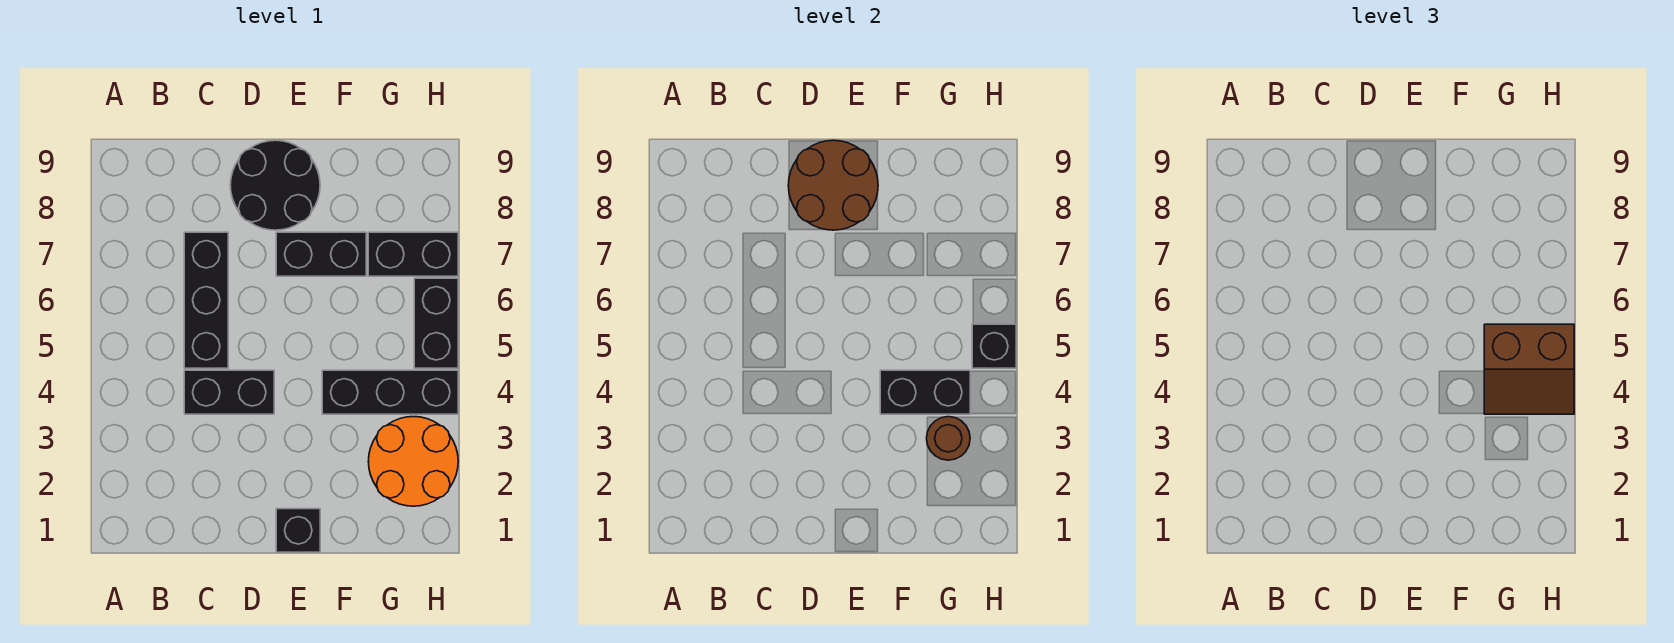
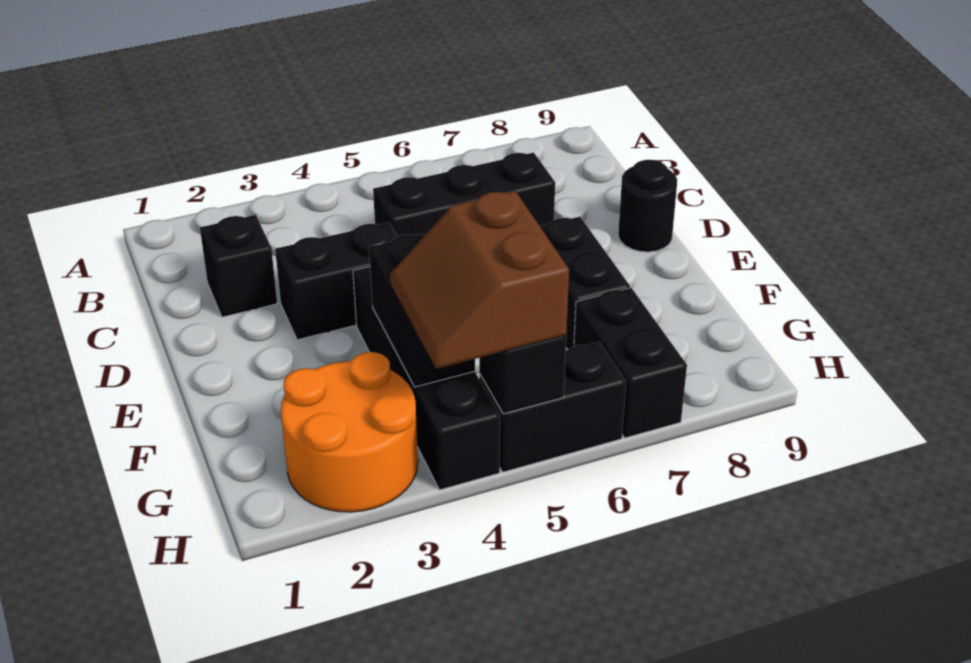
black 1x2 brick [184,370,274,414] -> black 1x2 brick turned to [275,222,397,340]
black 2x2 round brick [230,140,320,230] -> black 1x1 round brick [618,160,677,252]
brown 2x2 round brick [788,140,878,230] -> none
black 1x1 brick [276,509,320,552] -> black 1x1 brick moved to [200,215,277,317]
black 1x3 brick [322,370,458,414] -> black 1x4 brick [353,267,500,490]
brown 1x1 round brick [927,417,970,460] -> none

